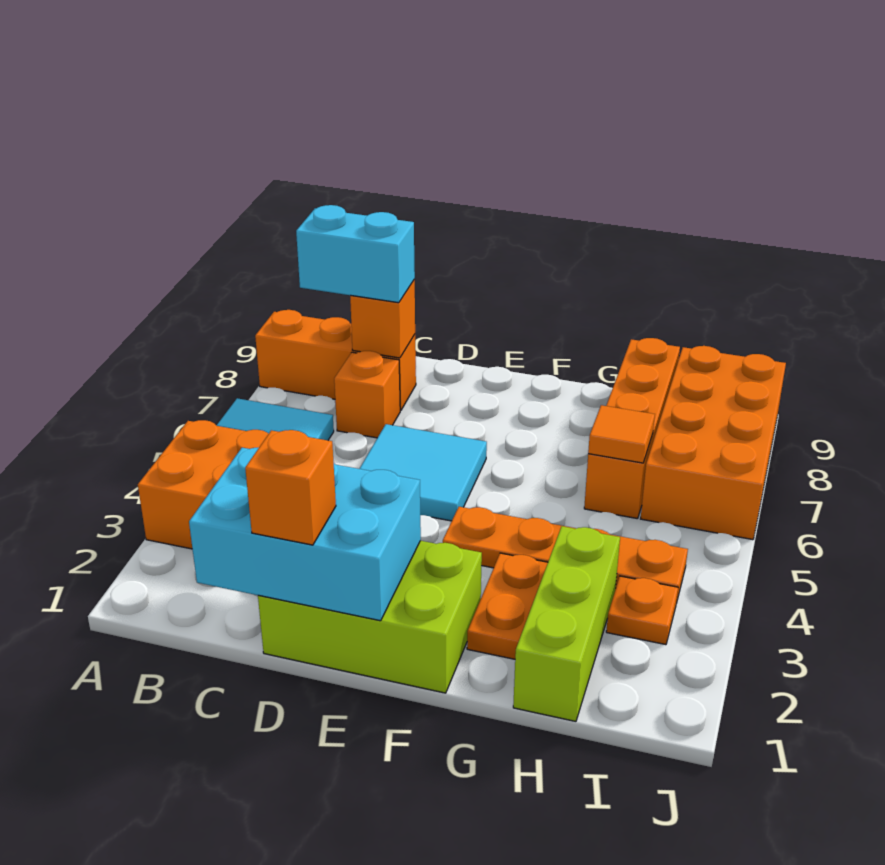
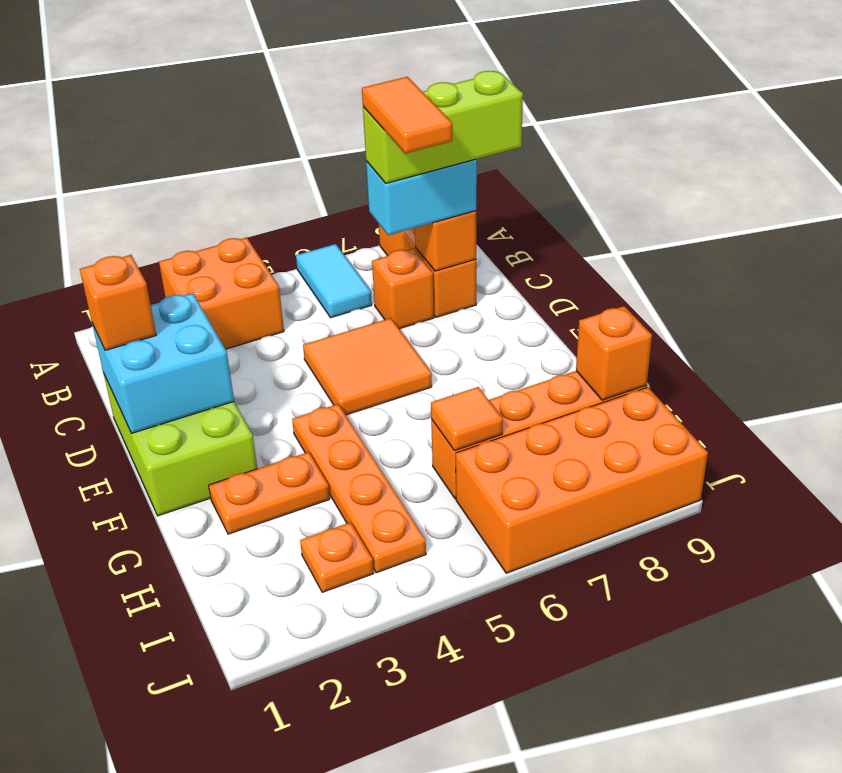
cyan 1x2 brick [296,205,415,303] -> cyan 1x2 brick turned to [366,159,477,235]
cyan 2x3 brick [189,448,421,621] -> cyan 2x2 brick [92,293,234,433]
none -> orange 1x2 tile [362,77,452,153]
cyan 2x2 tile [360,424,487,521] -> orange 2x2 tile [303,318,432,415]
lime 1x3 brick [513,526,620,721] -> lime 1x3 brick moved to [363,71,523,183]
none -> orange 1x1 brick [576,306,652,400]

